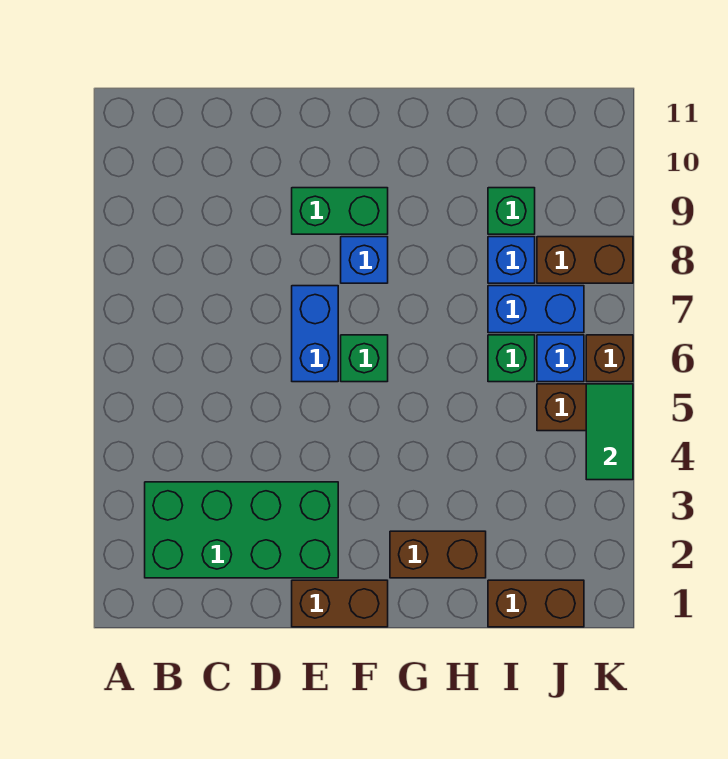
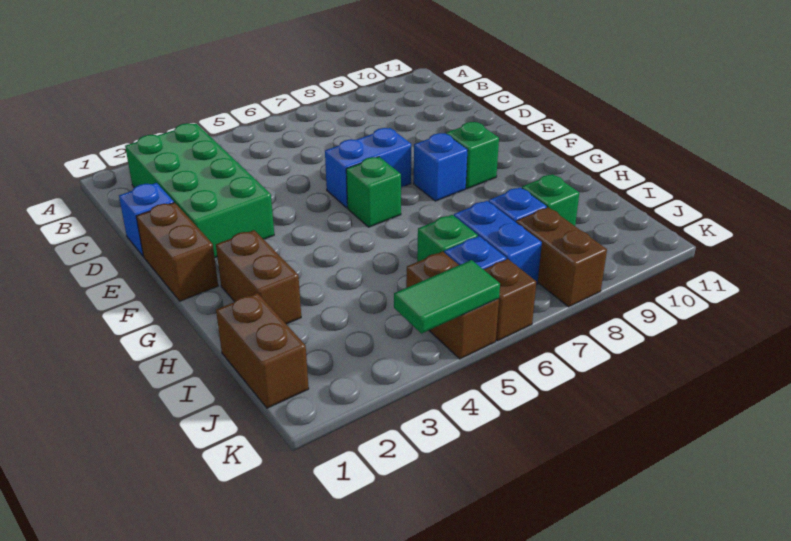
none -> blue 1x1 brick [119,183,174,256]
green 1x2 brick [292,188,388,234] -> green 1x1 brick [446,122,499,189]

